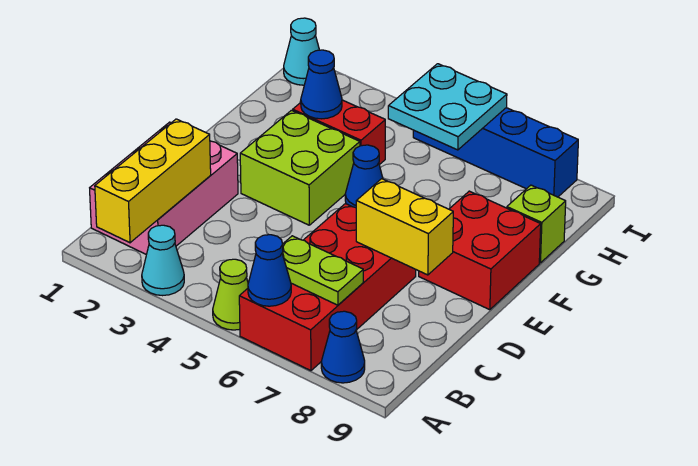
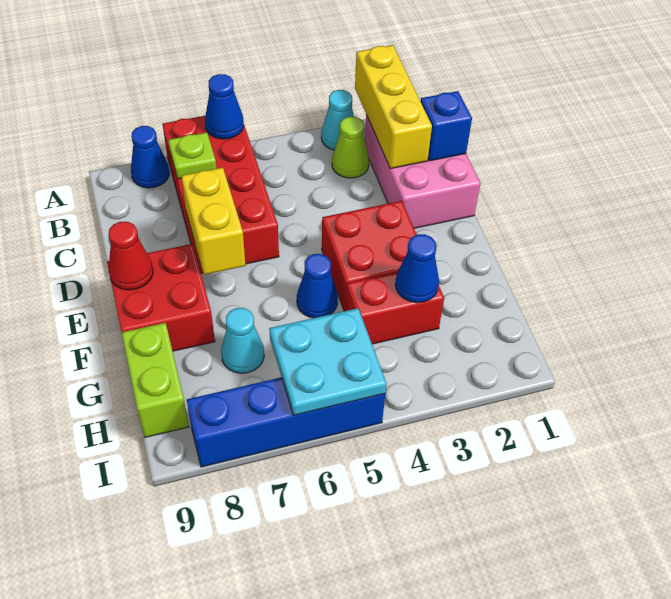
lime 1x1 cone [213,259,248,330] -> lime 1x1 cone moved to [332,117,369,178]
lime 1x2 plate [282,236,363,305] -> lime 1x1 plate [168,133,216,179]
none -> blue 1x1 brick [420,91,472,161]
yellow 1x2 brick [356,179,453,275] -> yellow 1x2 brick turned to [181,168,245,275]
lime 2x2 brick [240,110,360,225] -> red 2x2 brick [322,201,417,311]
none -> red 1x1 cone [108,222,153,290]
lime 1x1 brick [507,185,566,263] -> lime 1x2 brick [122,323,189,437]
cyan 1x1 cone [284,18,319,85] -> cyan 1x1 cone moved to [221,308,264,373]

